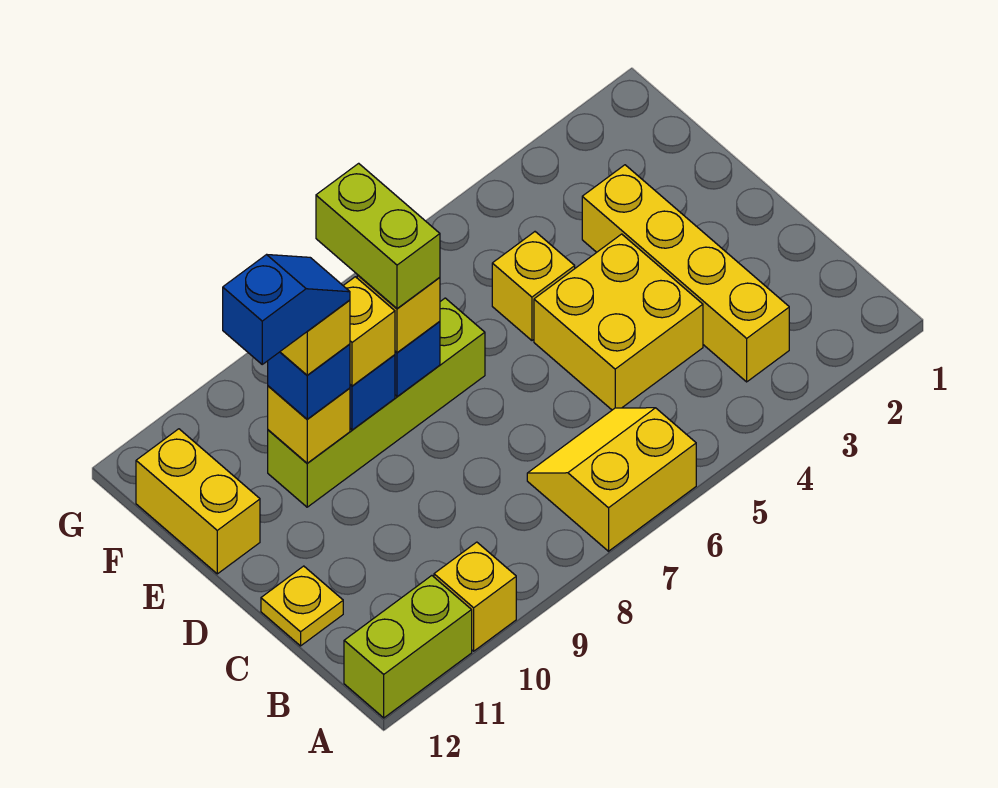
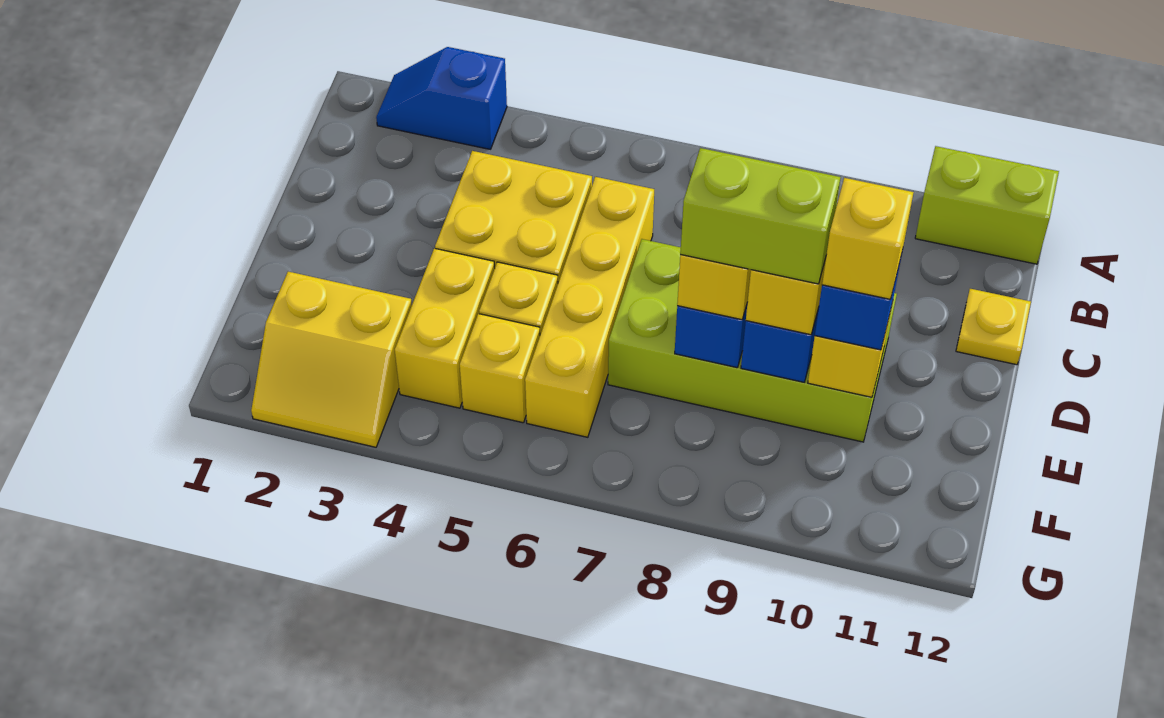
yellow 2x2 slope [527,408,696,551] -> yellow 2x2 slope moved to [251,272,412,447]
yellow 1x1 brick [434,542,516,651] -> yellow 1x1 brick moved to [460,314,540,423]
yellow 1x4 brick [582,165,789,382] -> yellow 1x4 brick moved to [525,177,654,437]
lime 1x4 brick [268,298,485,507] -> lime 2x4 brick [608,239,897,442]
lime 1x2 brick [316,163,440,309] -> lime 1x2 brick turned to [680,148,841,284]
blue 1x2 slope [223,254,350,364] -> blue 1x2 slope moved to [376,47,507,149]
yellow 1x2 brick [136,429,260,574] -> yellow 1x2 brick moved to [395,248,495,408]

